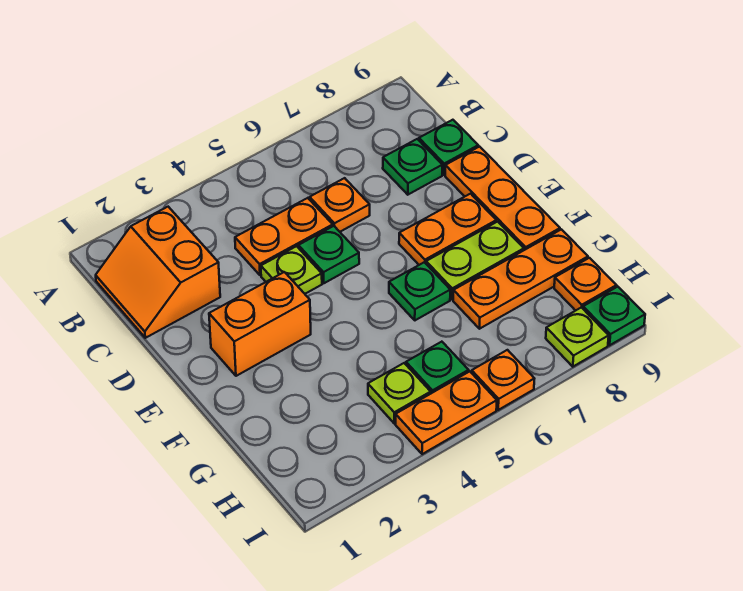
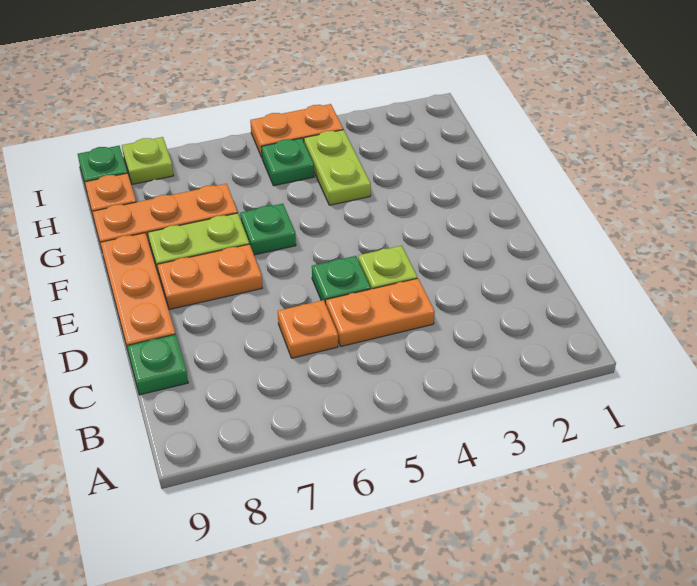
orange 2x2 slope [96,207,220,338] -> none
green 1x1 plate [383,139,442,195] -> none
orange 1x2 brick [209,272,311,376] -> none
lime 1x1 plate [368,363,431,423] -> lime 1x2 plate [304,130,371,205]
orange 1x1 plate [472,350,534,410] -> none

